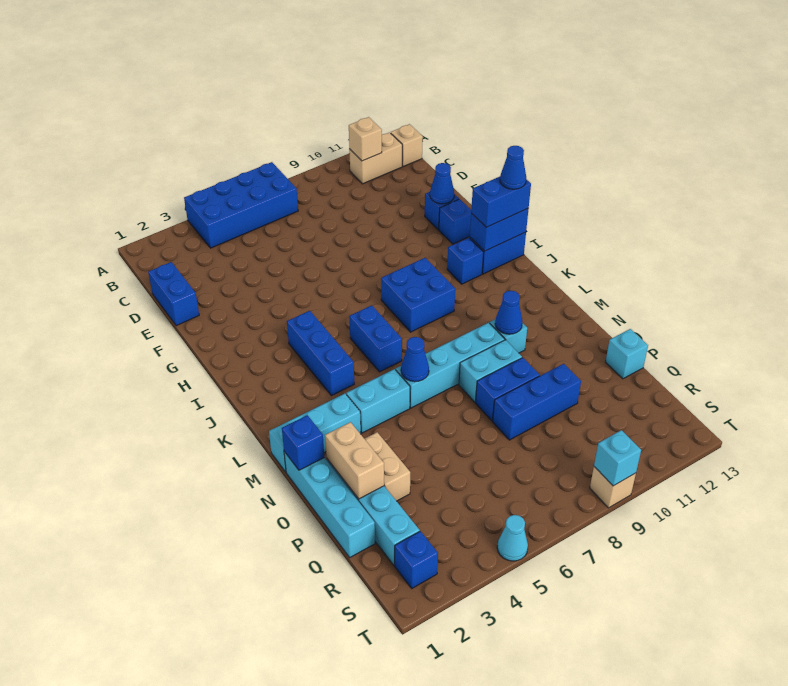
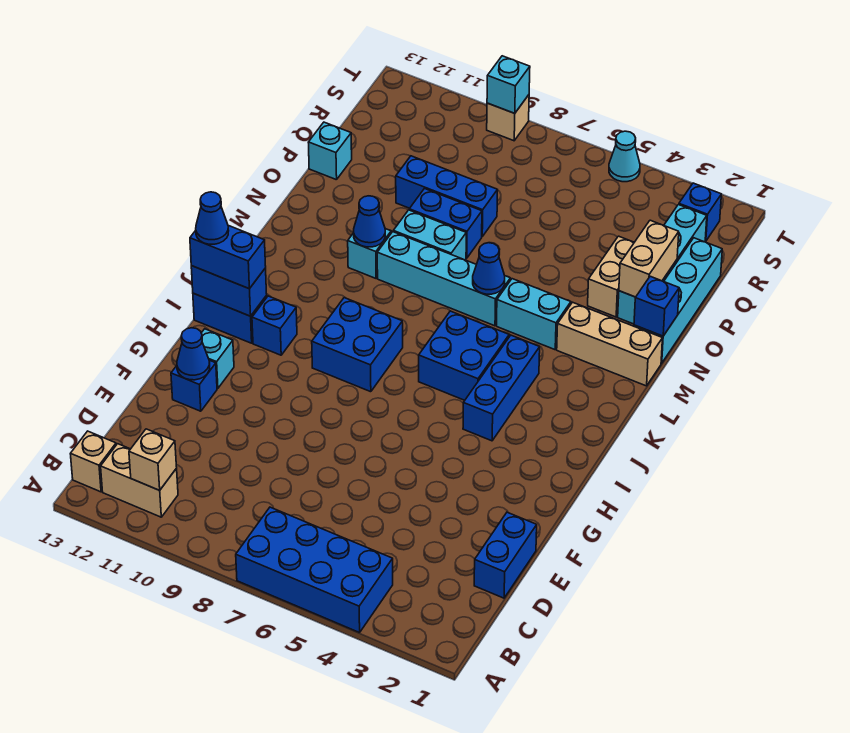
blue 1x1 brick [439,199,471,244] -> cyan 1x1 brick [201,329,234,388]
blue 1x2 brick [349,305,402,372] -> blue 2x2 brick [419,311,509,400]
cyan 1x3 brick [269,394,361,472] -> tan 1x3 brick [557,302,662,386]

